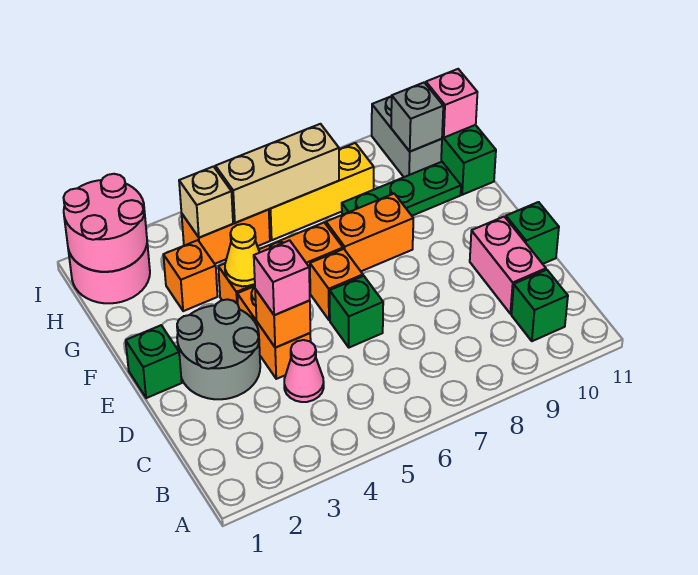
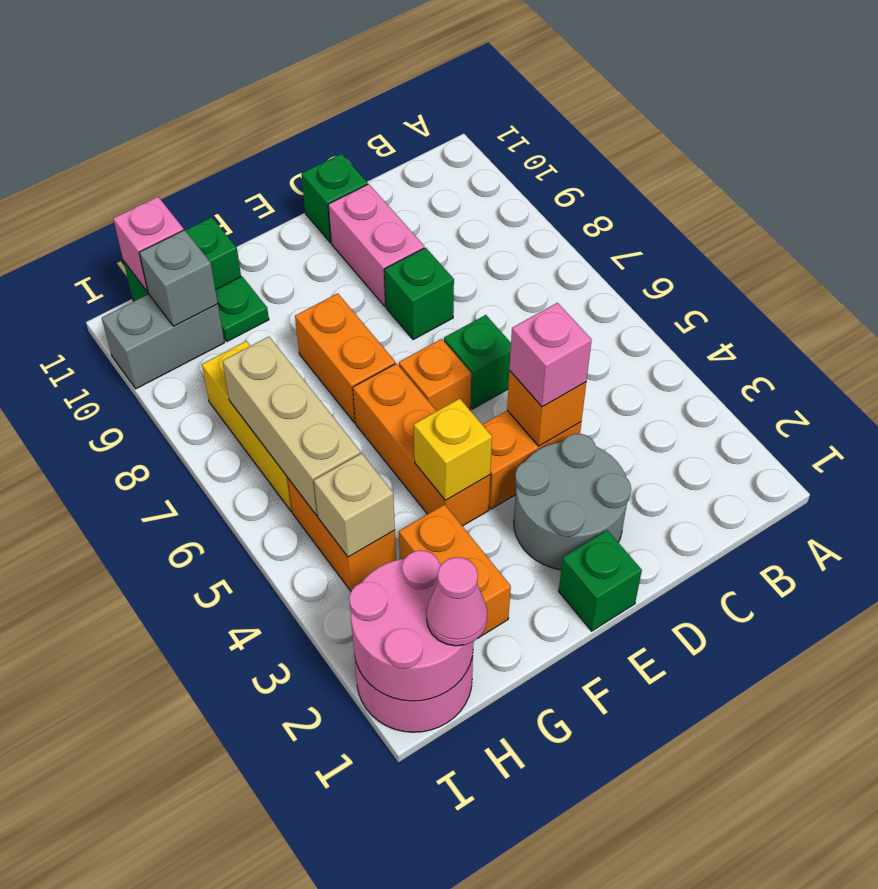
green 1x1 brick [511,270,568,341] -> green 1x1 brick moved to [384,248,454,340]
pink 1x1 cone [284,340,324,402] -> pink 1x1 cone moved to [426,557,487,646]
pink 1x2 brick [470,217,546,314] -> pink 1x2 brick turned to [328,184,424,306]
yellow 1x1 cone [225,224,260,286] -> yellow 1x1 brick [414,398,492,500]
orange 1x1 brick [163,240,218,311] -> orange 1x2 brick [399,504,511,638]
green 1x3 plate [342,162,461,216] -> green 1x1 plate [216,276,269,341]

